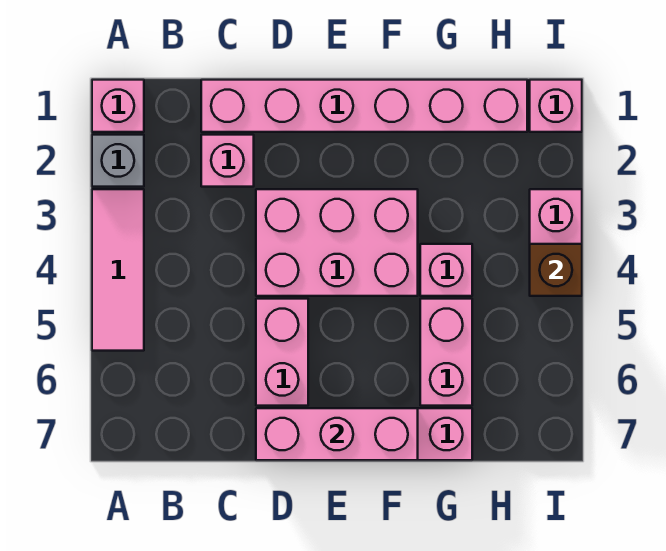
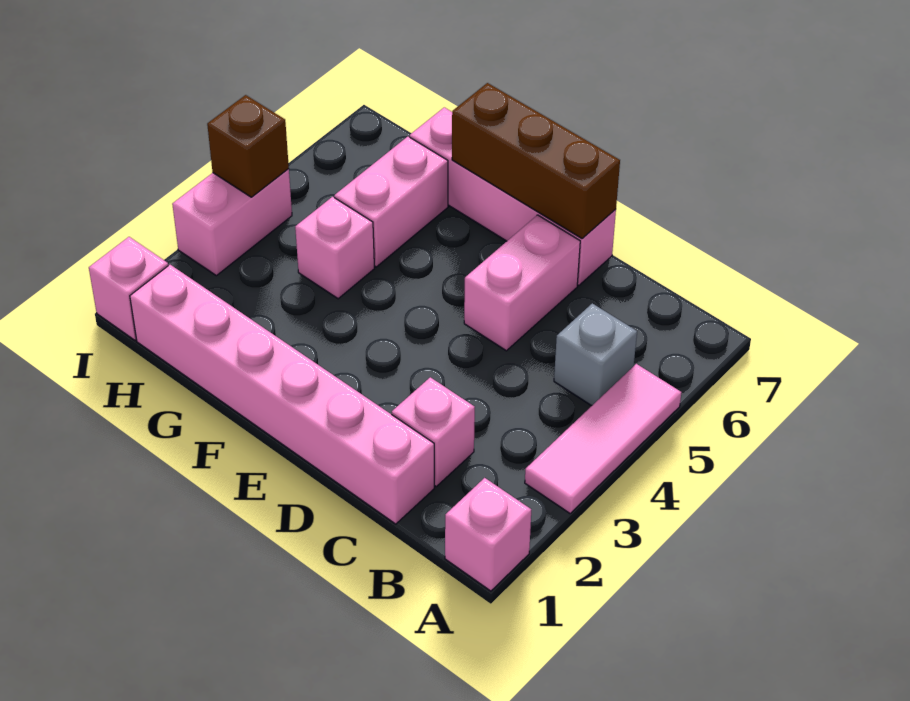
grey 1x1 brick [92,135,144,187] -> grey 1x1 brick moved to [554,303,637,406]
pink 2x3 brick [256,189,418,296] -> none
pink 1x3 brick [256,408,418,460] -> brown 1x3 brick [452,83,620,239]

